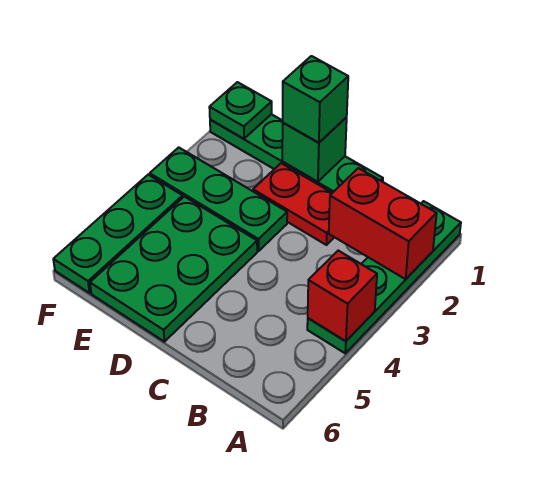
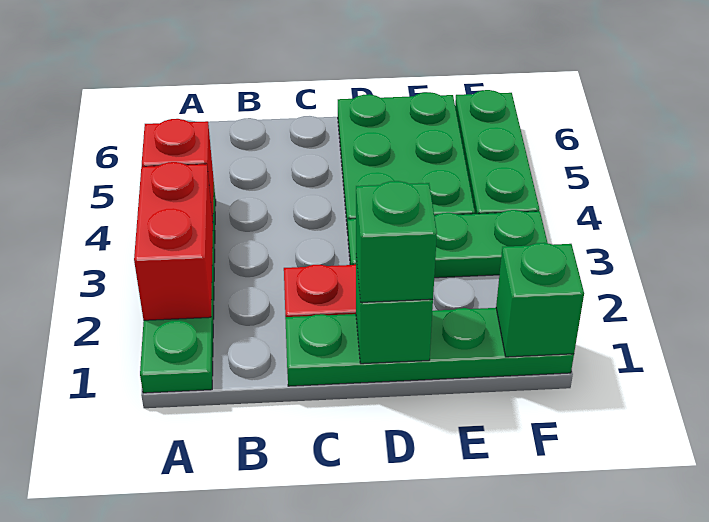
red 1x2 brick [329,168,437,279] -> red 1x2 brick turned to [134,162,213,320]
green 1x1 plate [209,82,272,139] -> green 1x1 brick [496,243,584,357]

